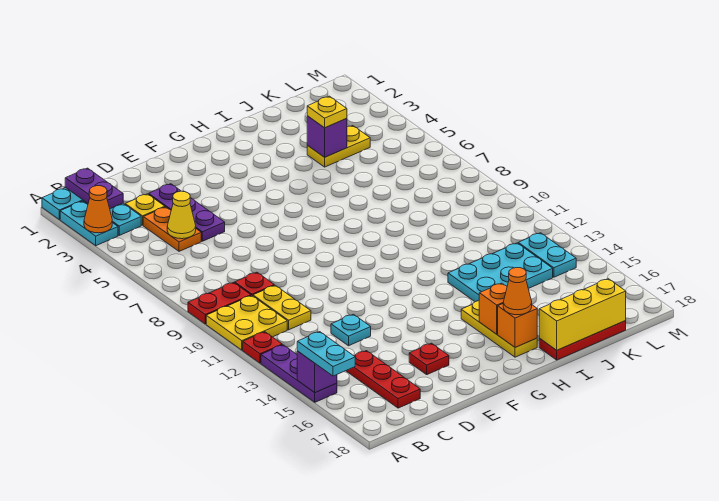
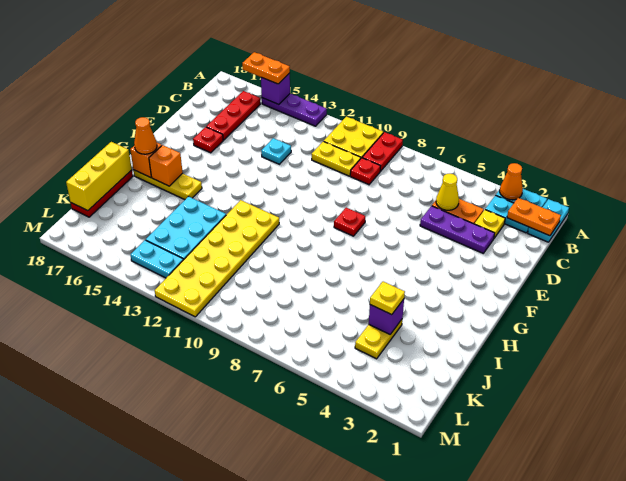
red 1x1 plate [243,332,282,363] -> red 1x1 plate moved to [334,208,365,236]
cyan 1x2 plate [297,332,355,376] -> orange 1x2 plate [242,52,290,84]
purple 1x2 plate [65,168,123,209] -> orange 1x2 plate [507,198,561,236]
red 1x3 plate [346,351,420,408] -> red 1x3 plate turned to [206,91,260,140]
none -> yellow 2x6 plate [155,200,279,317]

